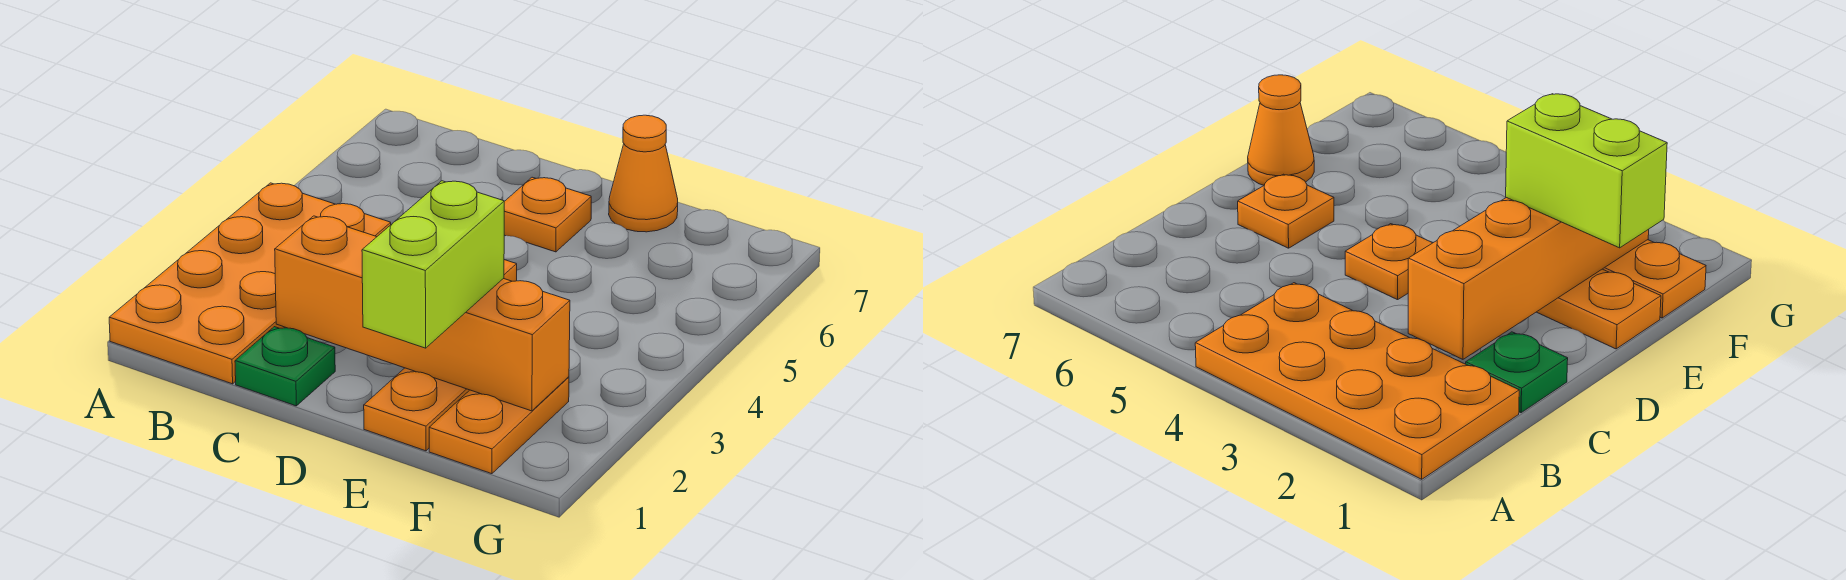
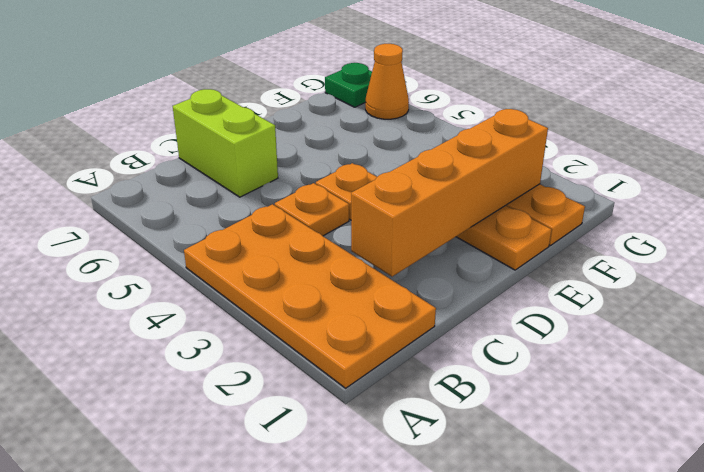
green 1x1 plate [235,327,335,406] -> green 1x1 plate moved to [325,63,372,107]
orange 1x1 plate [504,177,591,252] -> orange 1x1 plate moved to [275,183,349,236]
lime 1x2 brick [362,181,504,348] -> lime 1x2 brick moved to [173,89,278,197]
orange 1x1 cone [609,115,678,232] -> orange 1x1 cone moved to [365,44,409,119]

